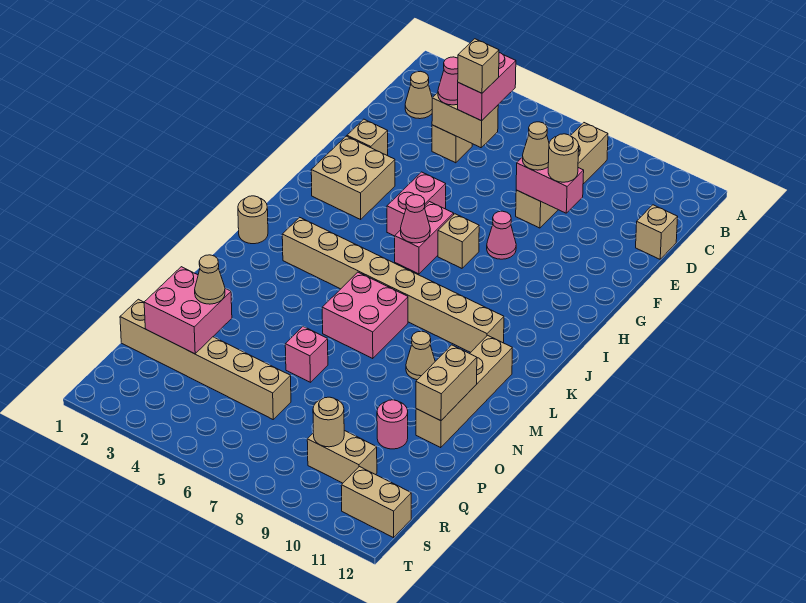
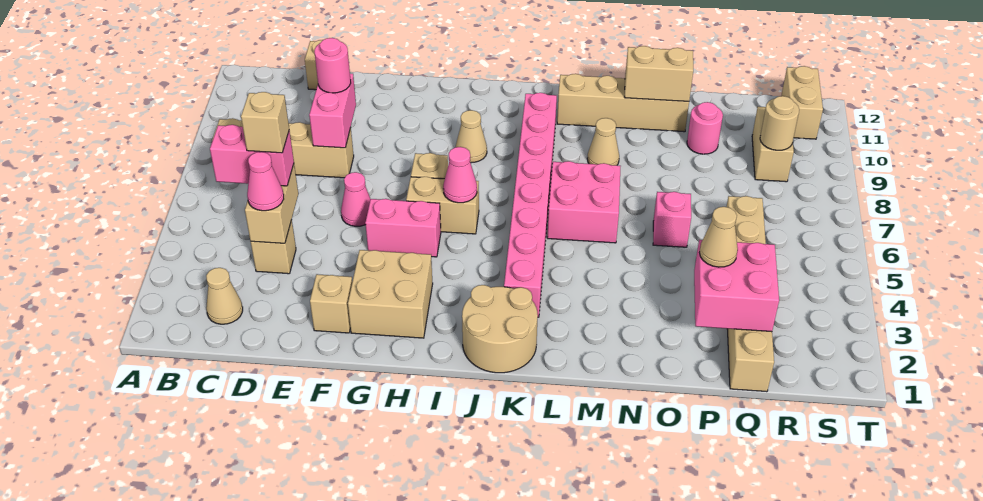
tan 1x1 cone [523,122,549,170] -> tan 1x1 cone moved to [456,110,487,163]
tan 1x1 round brick [548,134,579,182] -> pink 1x1 round brick [314,38,351,93]
pink 1x1 cone [487,211,516,259] -> pink 1x1 cone moved to [341,172,370,226]
pink 1x2 brick [395,202,454,274] -> tan 1x2 brick [406,177,479,234]
tan 1x1 round brick [238,196,268,244] -> tan 2x2 round brick [462,285,538,373]
tan 1x8 brick [282,217,504,352] -> pink 1x8 brick [504,93,557,317]

